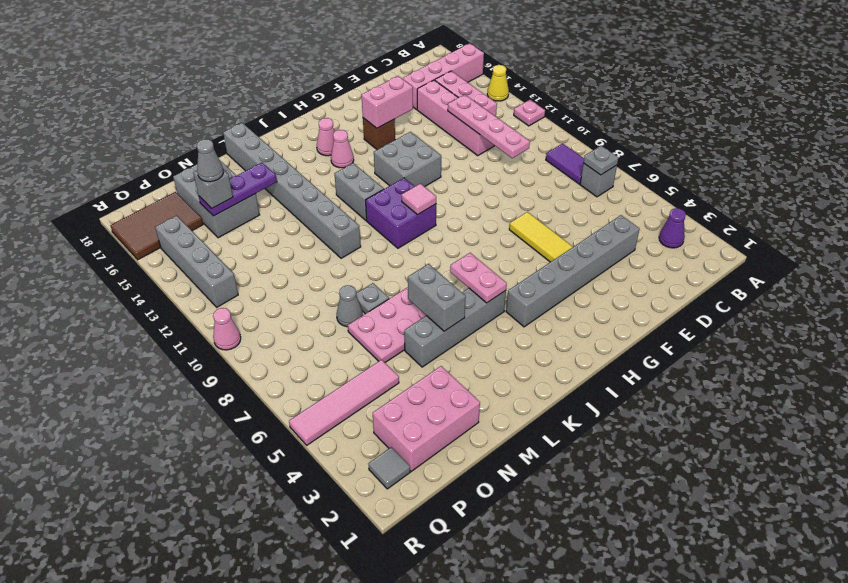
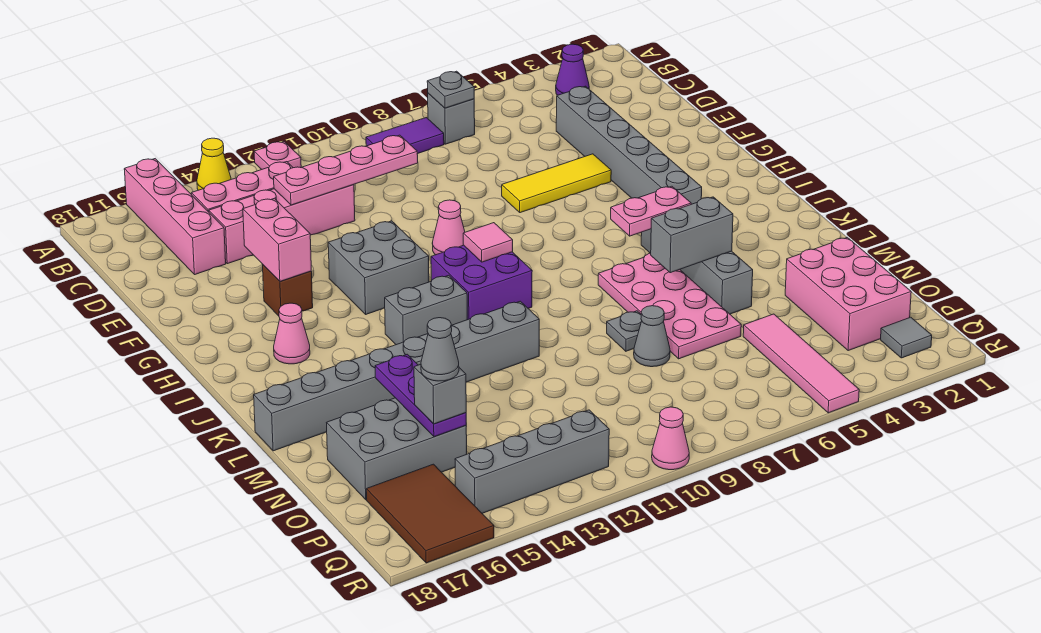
pink 1x1 cone [331,130,354,168] -> pink 1x1 cone moved to [432,200,465,255]

